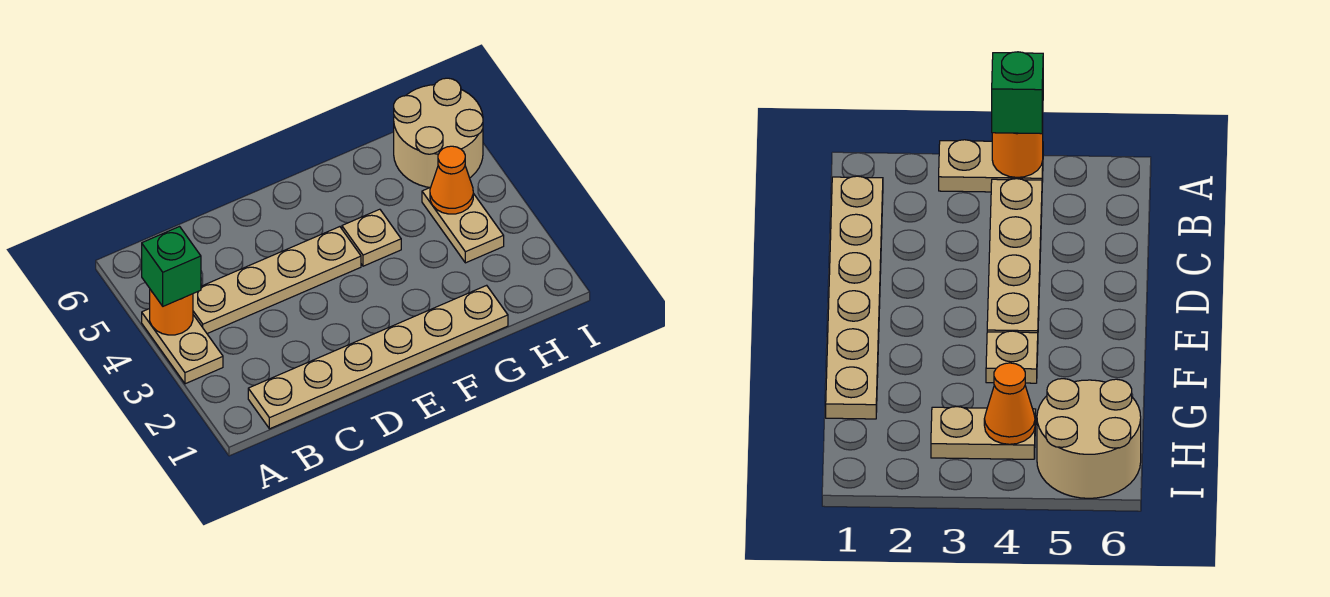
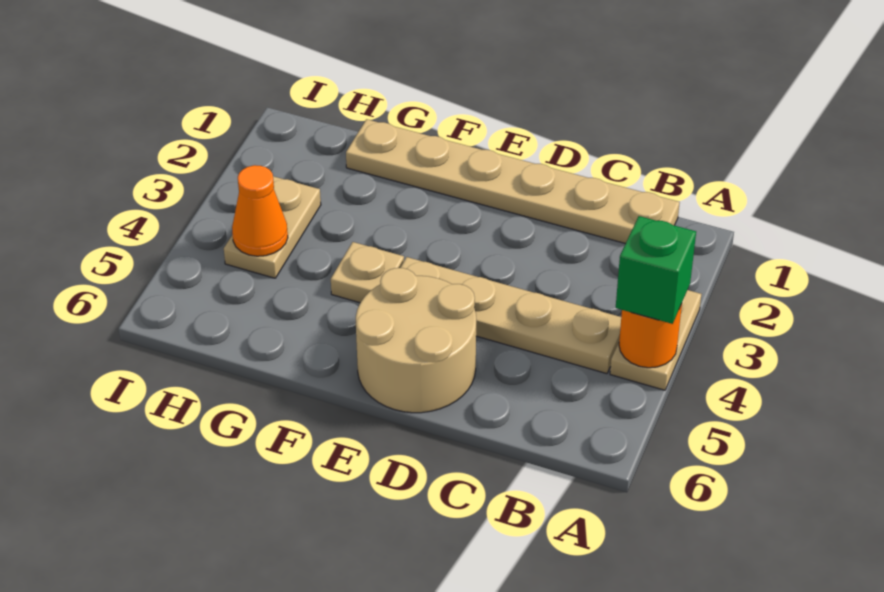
tan 2x2 round brick [394,78,483,187] -> tan 2x2 round brick moved to [356,268,476,413]

